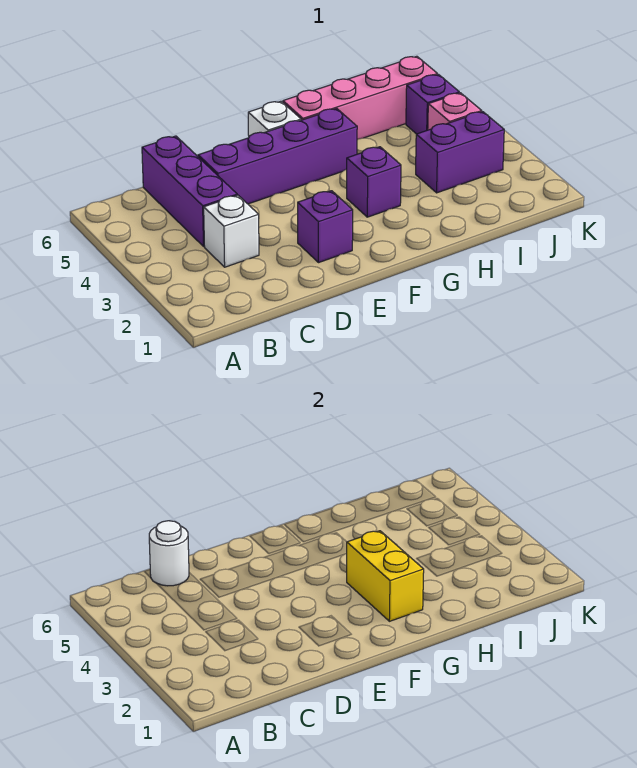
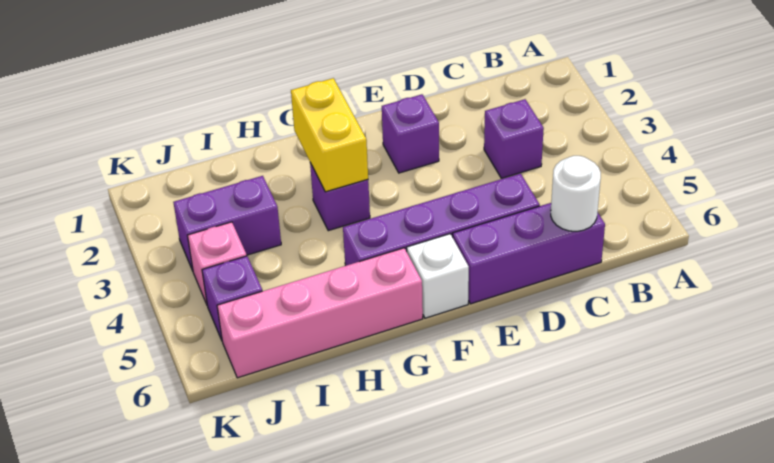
white 1x1 brick [204,195,259,267] -> purple 1x1 brick [484,99,544,178]
purple 1x3 brick [142,136,237,246] -> purple 1x3 brick turned to [453,203,605,304]

